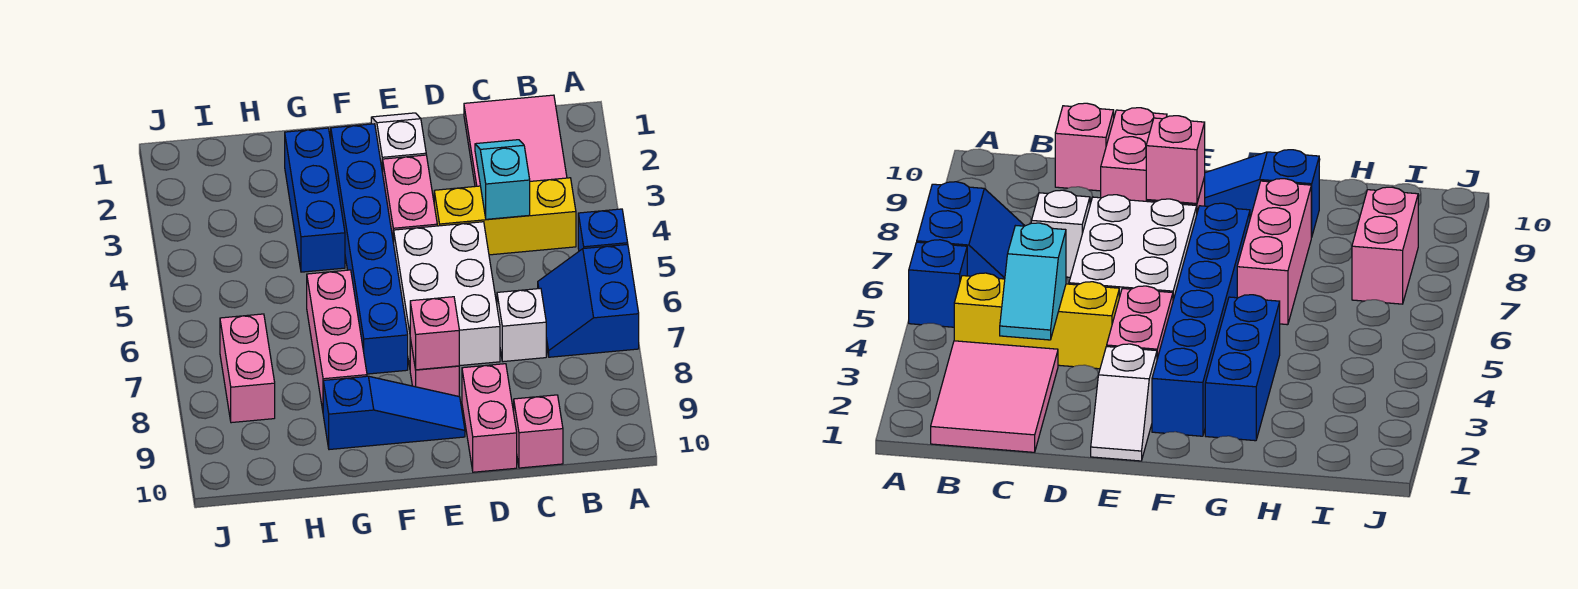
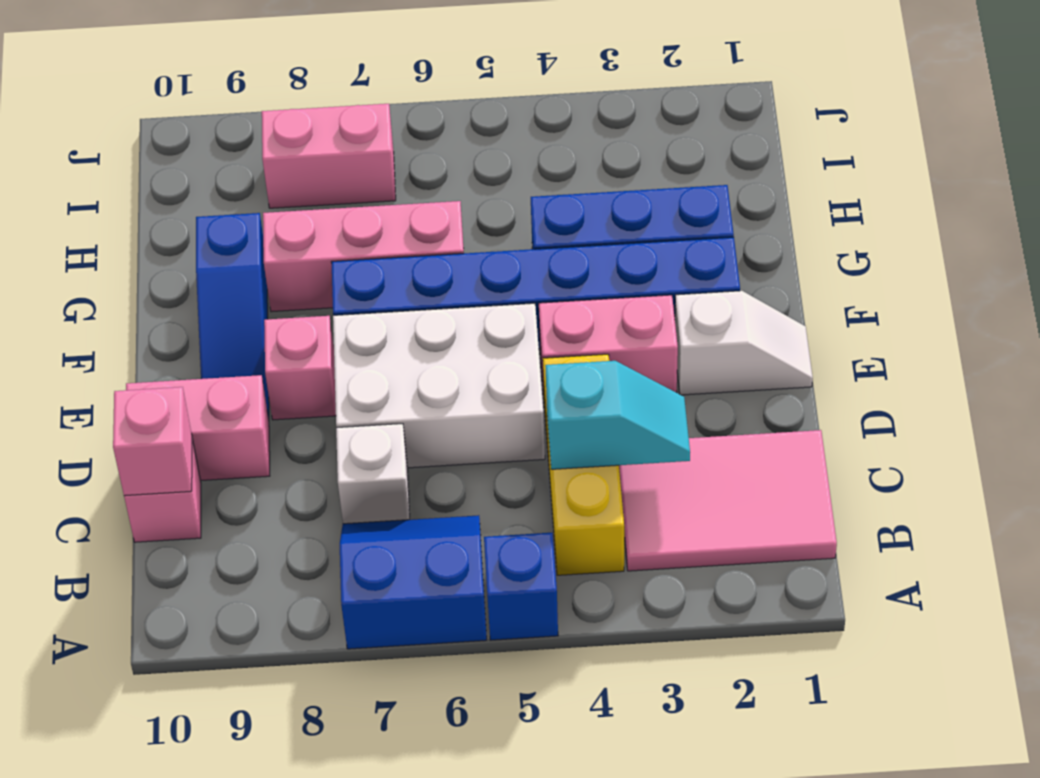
pink 1x1 brick [410,297,459,370] -> pink 1x1 brick moved to [113,387,192,496]

